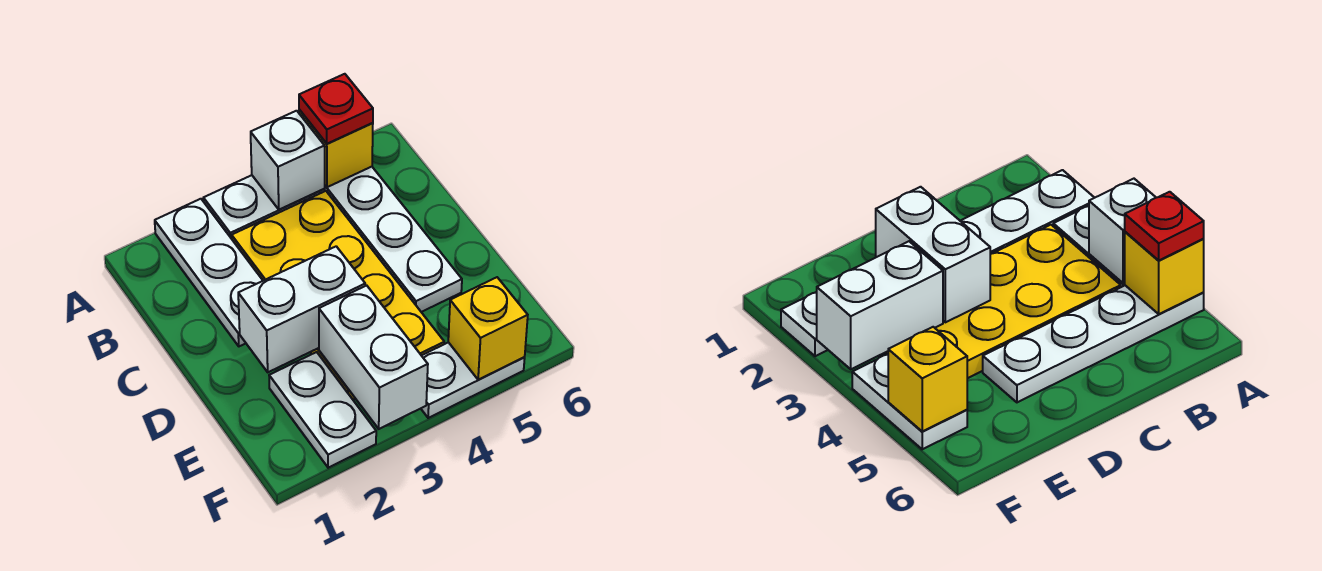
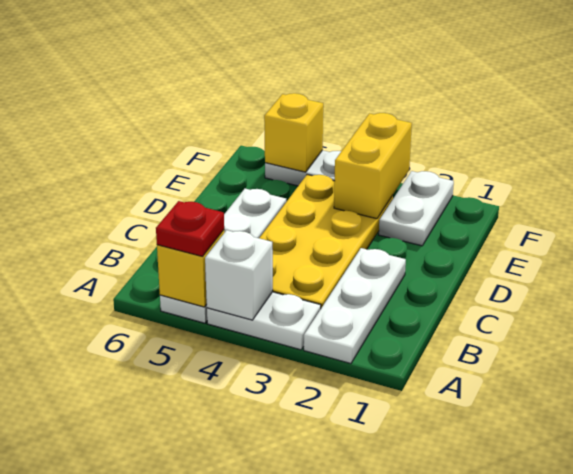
white 1x2 brick [238,246,365,372] -> none
white 1x2 brick [319,285,428,429] -> yellow 1x2 brick [334,113,412,219]

